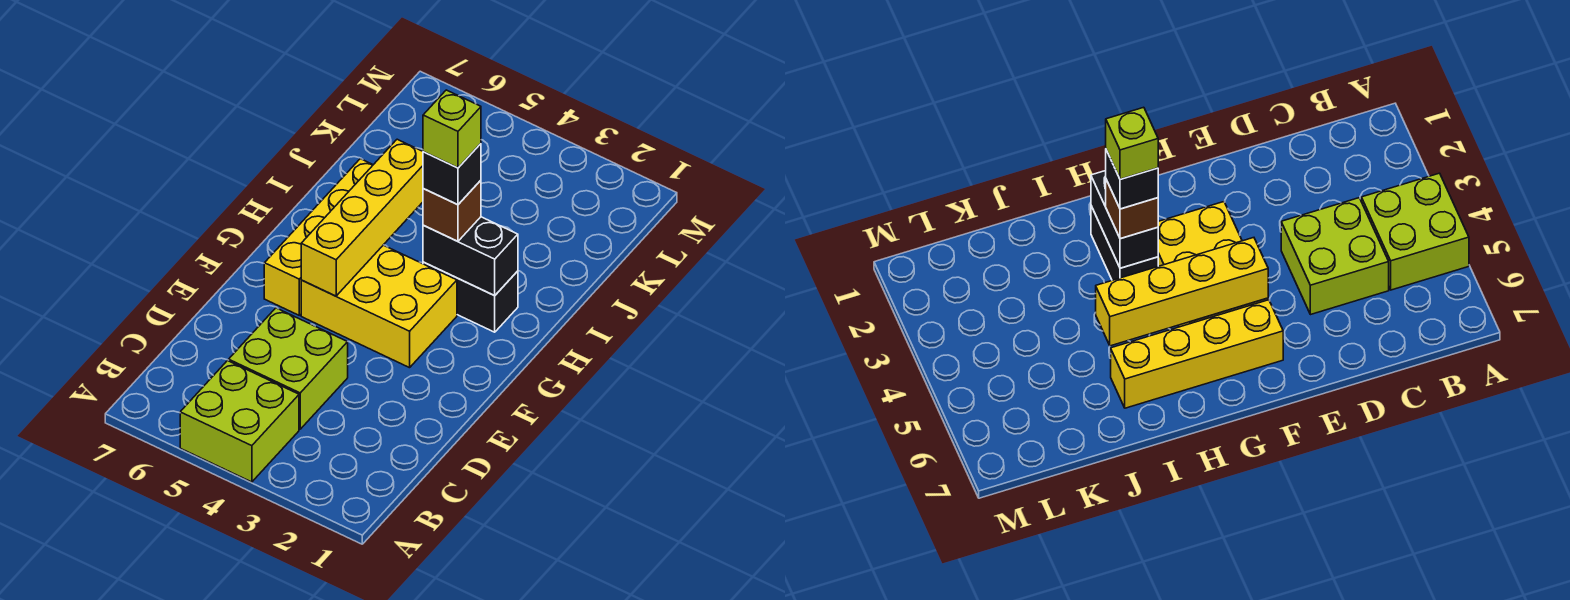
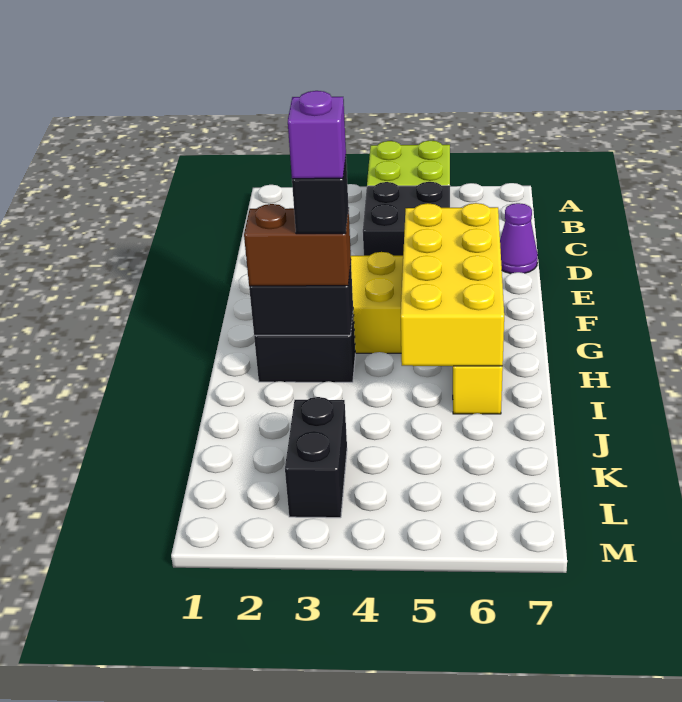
lime 2x2 brick [229,308,348,429] -> black 2x2 brick [363,182,450,256]
none -> purple 1x1 cone [500,203,538,274]
yellow 1x4 brick [301,139,423,296] -> yellow 2x4 brick [401,203,504,366]
brown 1x1 brick [423,180,481,241] -> brown 1x2 brick [244,204,351,286]
lime 1x1 brick [423,90,481,168] -> purple 1x1 brick [288,91,346,179]
none -> black 1x2 brick [285,397,347,518]

